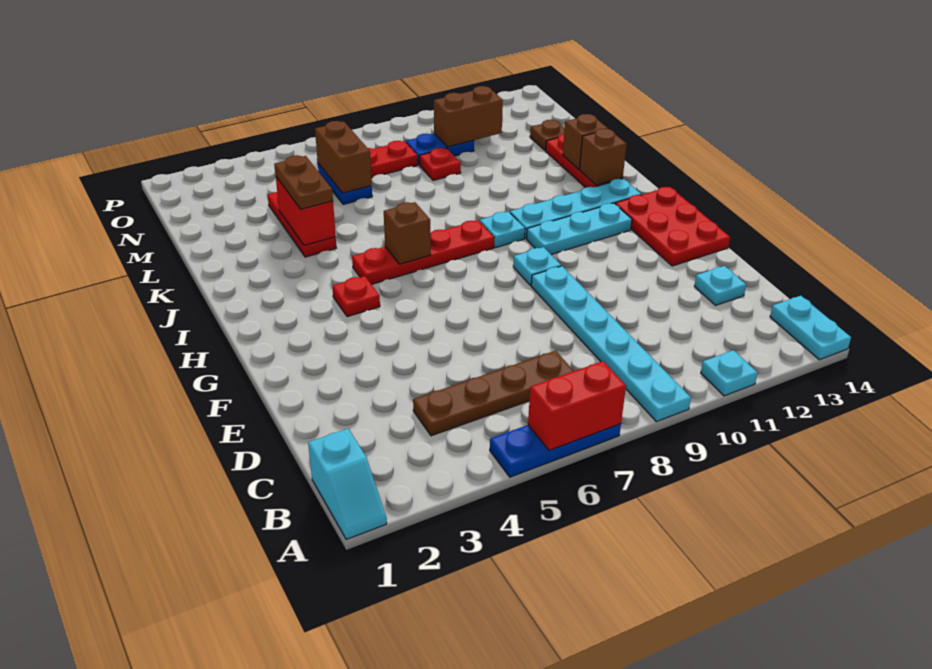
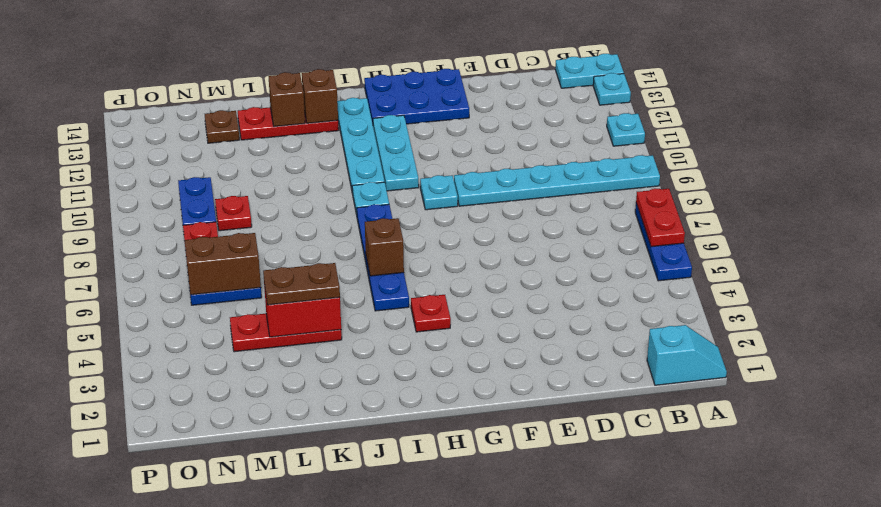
red 1x2 brick [528,361,626,451] -> red 1x2 plate [636,189,685,247]
brown 1x4 plate [413,351,573,436] -> none
cyan 1x1 plate [694,266,746,305] -> cyan 1x1 plate moved to [593,73,631,105]
red 2x3 plate [615,187,730,266] -> blue 2x3 plate [364,69,469,124]
red 1x4 plate [352,220,494,284] -> blue 1x4 plate [357,204,409,311]
brown 1x2 brick [434,86,503,147] -> none

